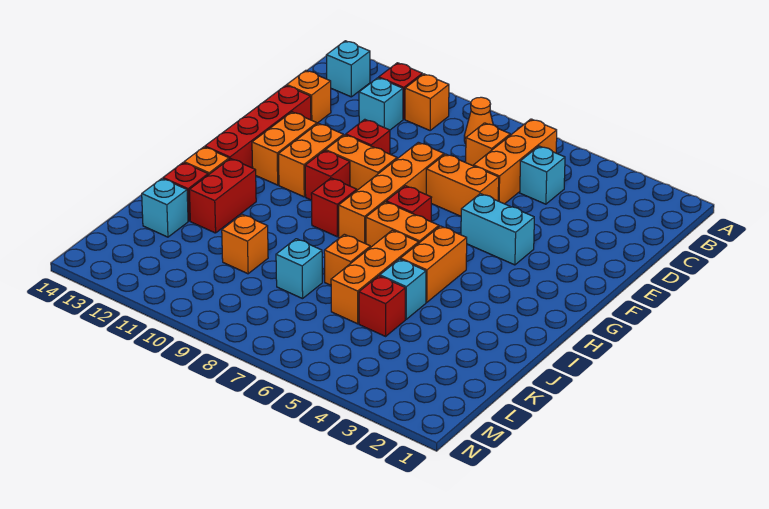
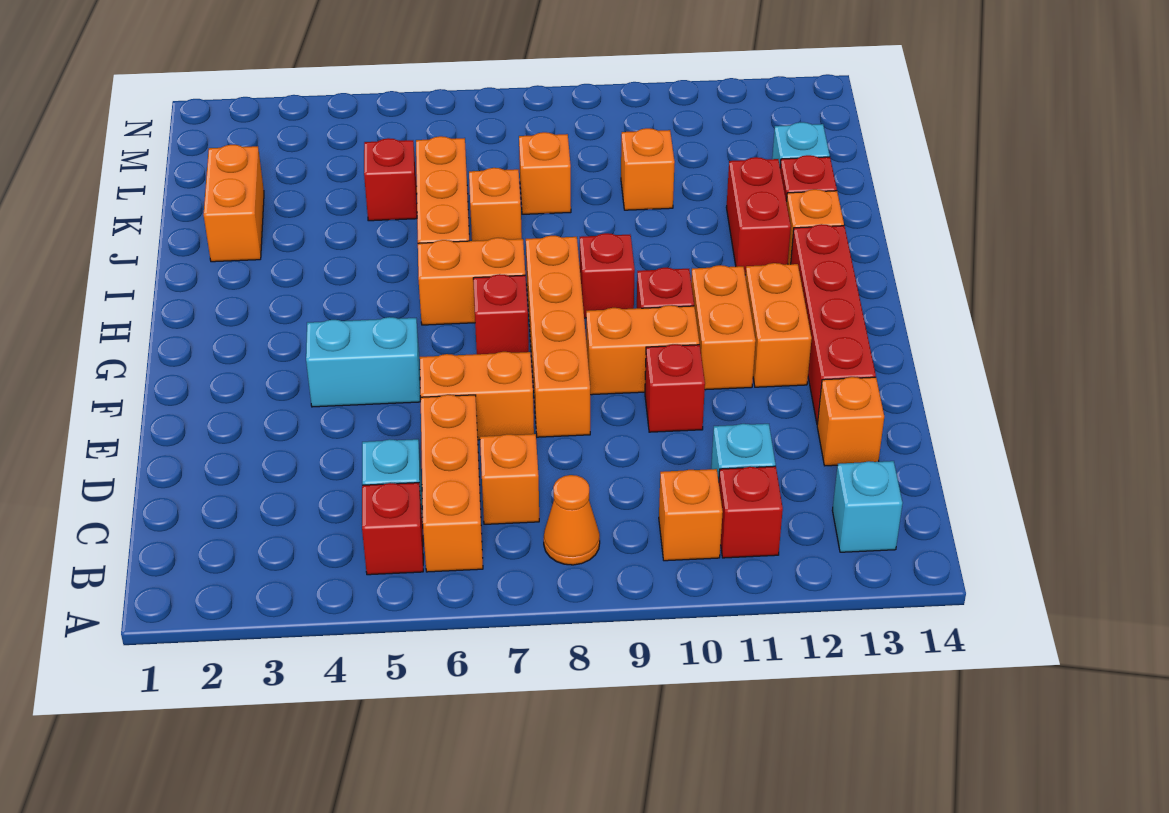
none -> red 1x1 brick [362,483,423,575]
orange 1x2 brick [400,226,467,302] -> orange 1x2 brick moved to [203,145,264,262]
cyan 1x1 brick [380,259,426,319] -> none
cyan 1x1 brick [276,239,322,299] -> orange 1x1 brick [519,132,571,214]

